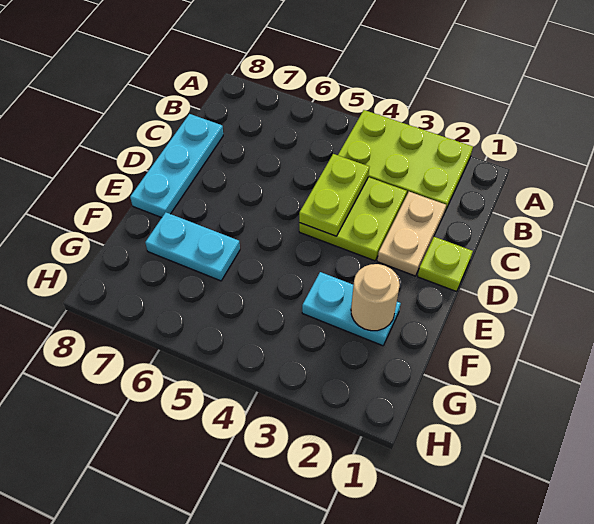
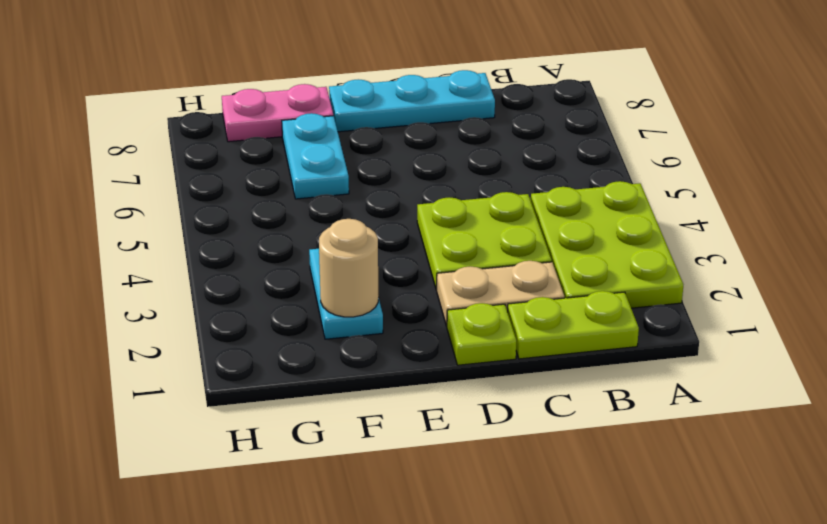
lime 1x2 plate [299,154,369,236] -> lime 1x2 plate moved to [508,291,639,359]
none -> pink 1x2 plate [222,84,333,142]

